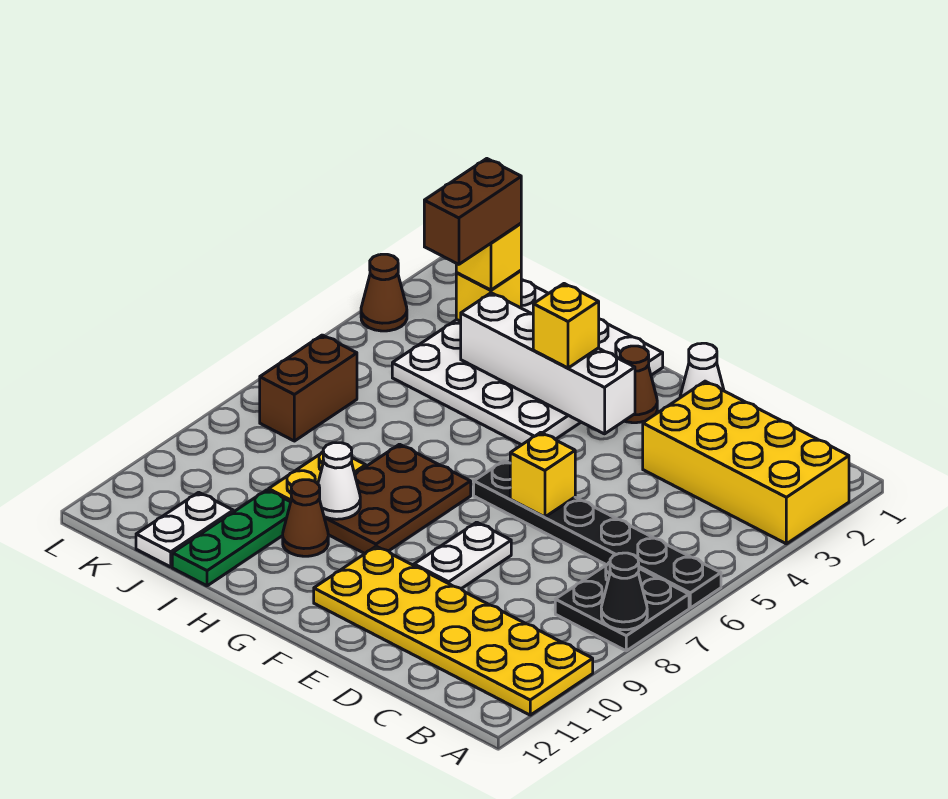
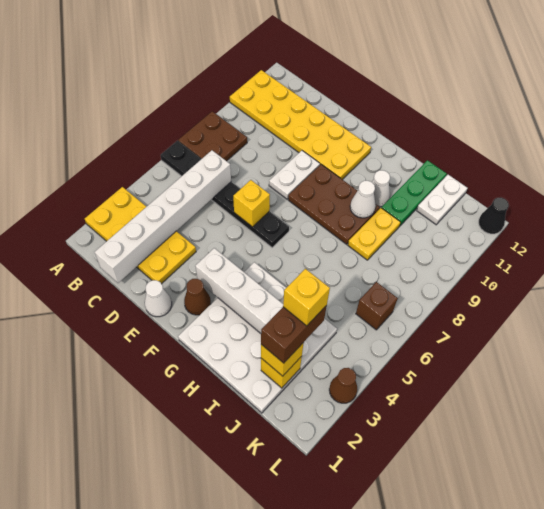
yellow 2x4 brick [643,381,849,544] -> yellow 2x4 plate [85,187,196,284]
black 2x2 plate [555,562,689,651] -> brown 2x2 plate [178,111,247,161]
black 1x1 cone [601,553,647,630] -> black 1x1 cone moved to [479,197,509,234]
none -> white 1x6 brick [95,150,231,283]
yellow 1x1 brick [533,284,599,368] -> yellow 1x1 brick moved to [283,269,330,326]
brown 2x3 plate [324,444,471,554] -> brown 2x3 plate turned to [288,164,380,245]
brown 1x1 cone [283,480,328,556] -> white 1x1 cone [372,170,390,207]
brown 1x2 brick [260,335,357,441] -> brown 1x1 brick [356,282,398,330]

